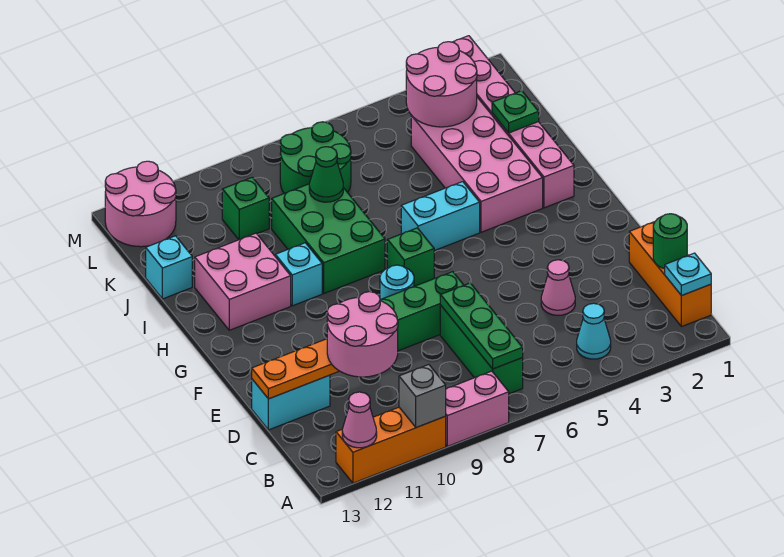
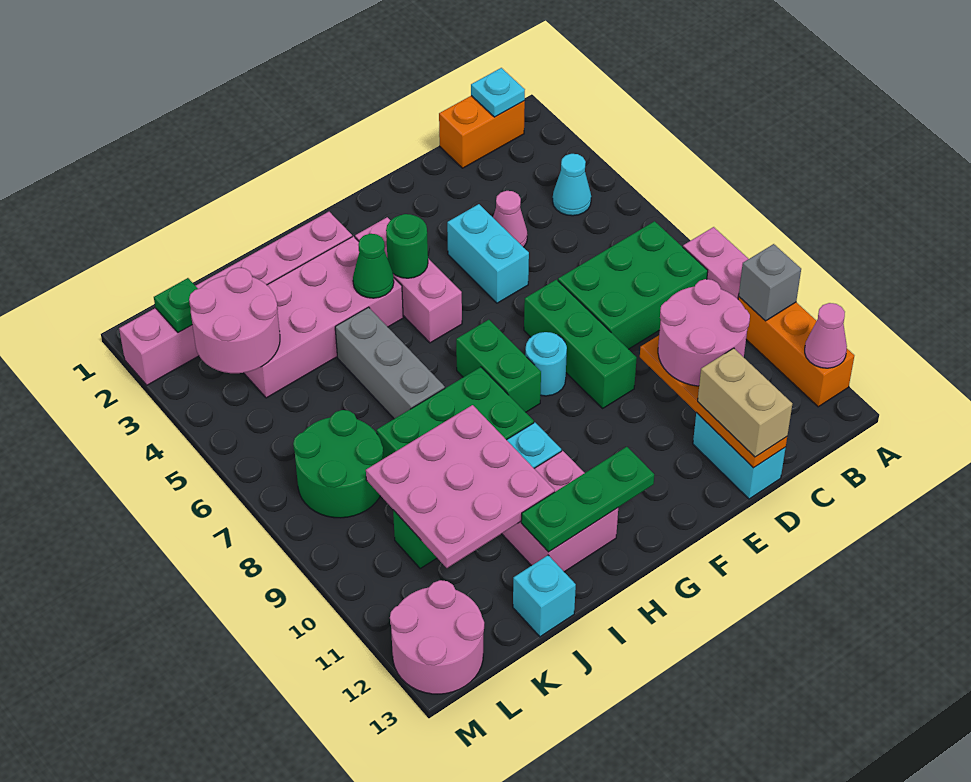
orange 1x3 brick [629,222,711,327] -> orange 1x2 brick [439,96,525,168]
green 1x3 brick [440,305,523,394] -> green 2x3 brick [558,221,708,349]
green 1x3 plate [440,283,523,369] -> green 1x3 plate moved to [521,447,654,552]
green 1x1 round brick [653,214,687,269] -> green 1x1 round brick moved to [386,214,428,278]
none -> tan 1x2 brick [698,348,792,457]
none -> pink 1x3 brick [355,217,462,343]
green 1x1 brick [387,228,434,286] -> green 1x2 brick [456,320,541,412]
cyan 1x2 brick [401,182,480,251] -> cyan 1x2 brick moved to [447,204,529,303]
none -> grey 1x3 brick [335,307,445,419]
none -> pink 3x3 plate [366,405,555,568]
green 1x1 plate [492,91,539,133] -> green 1x1 plate moved to [154,278,198,333]
green 1x1 cone [309,147,343,202] -> green 1x1 cone moved to [353,234,394,298]

